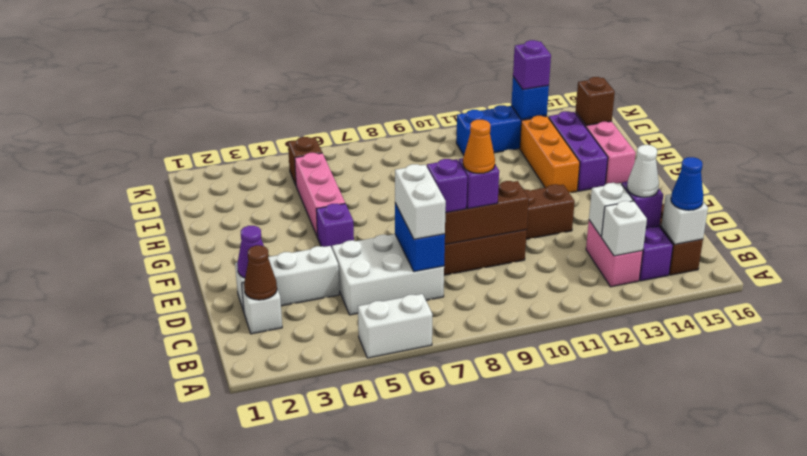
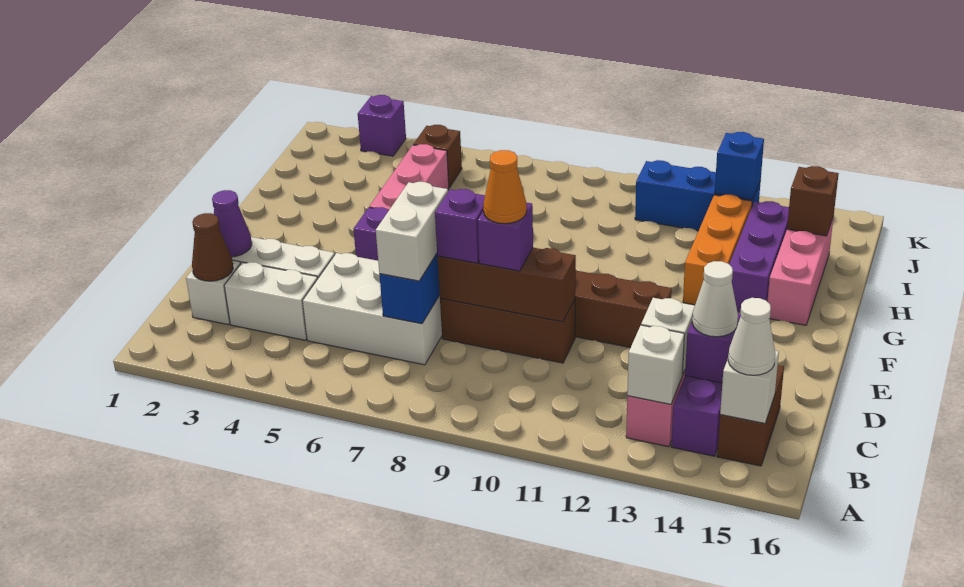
white 1x2 brick [358,294,433,358] -> white 1x2 brick moved to [224,262,318,340]
blue 1x1 cone [671,157,703,210] -> white 1x1 cone [728,298,775,375]
purple 1x1 brick [513,40,551,89] -> purple 1x1 brick moved to [358,95,406,156]

